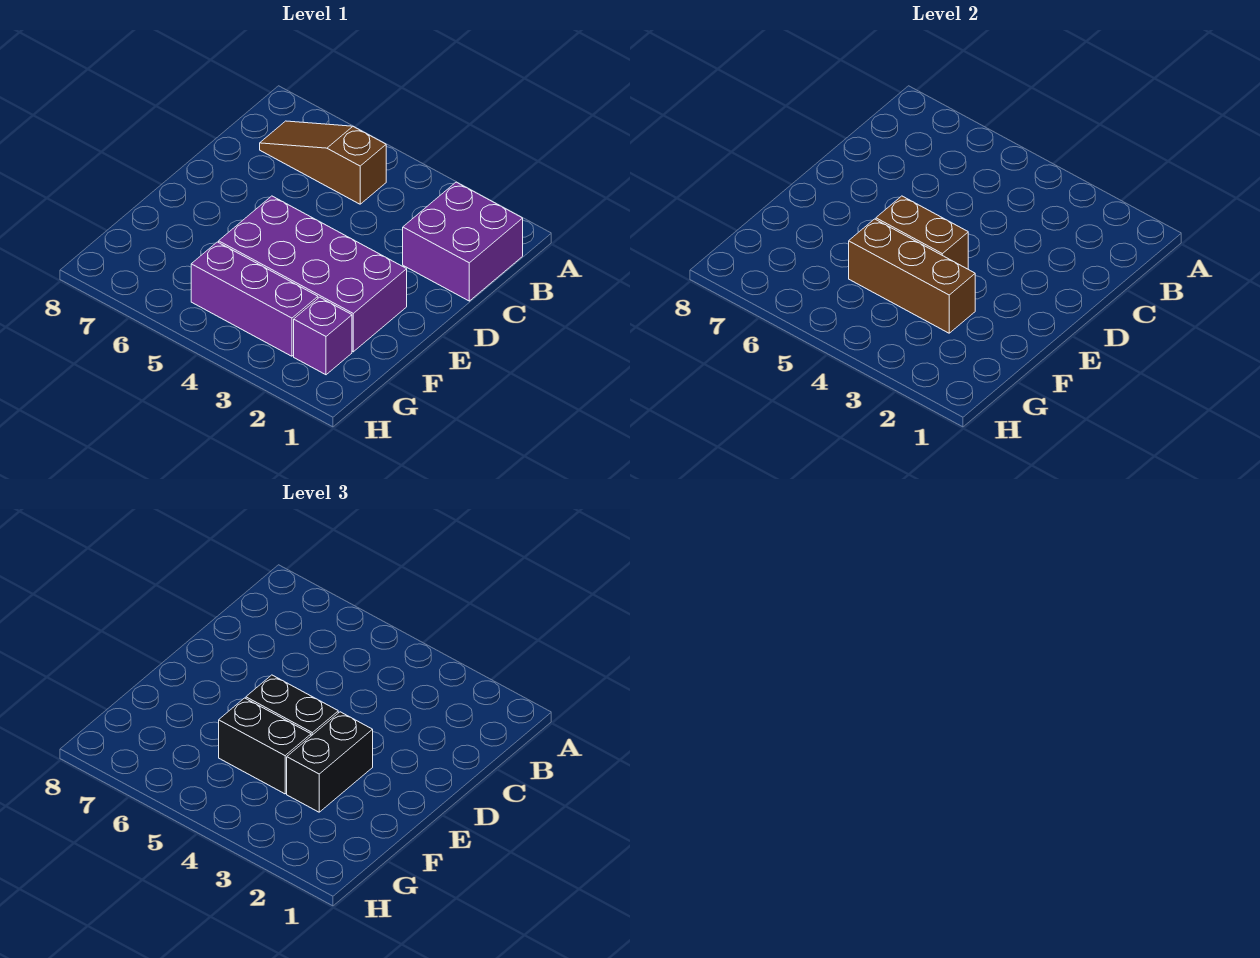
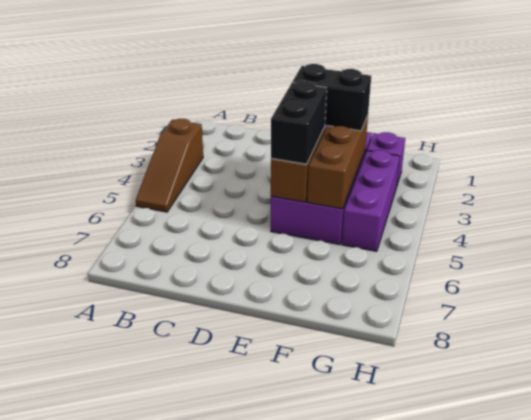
purple 2x2 brick [403,182,523,301] -> none
brown 1x3 slope [260,121,386,204] -> brown 1x3 slope moved to [136,119,203,212]
black 1x2 brick [219,698,311,794] -> none

